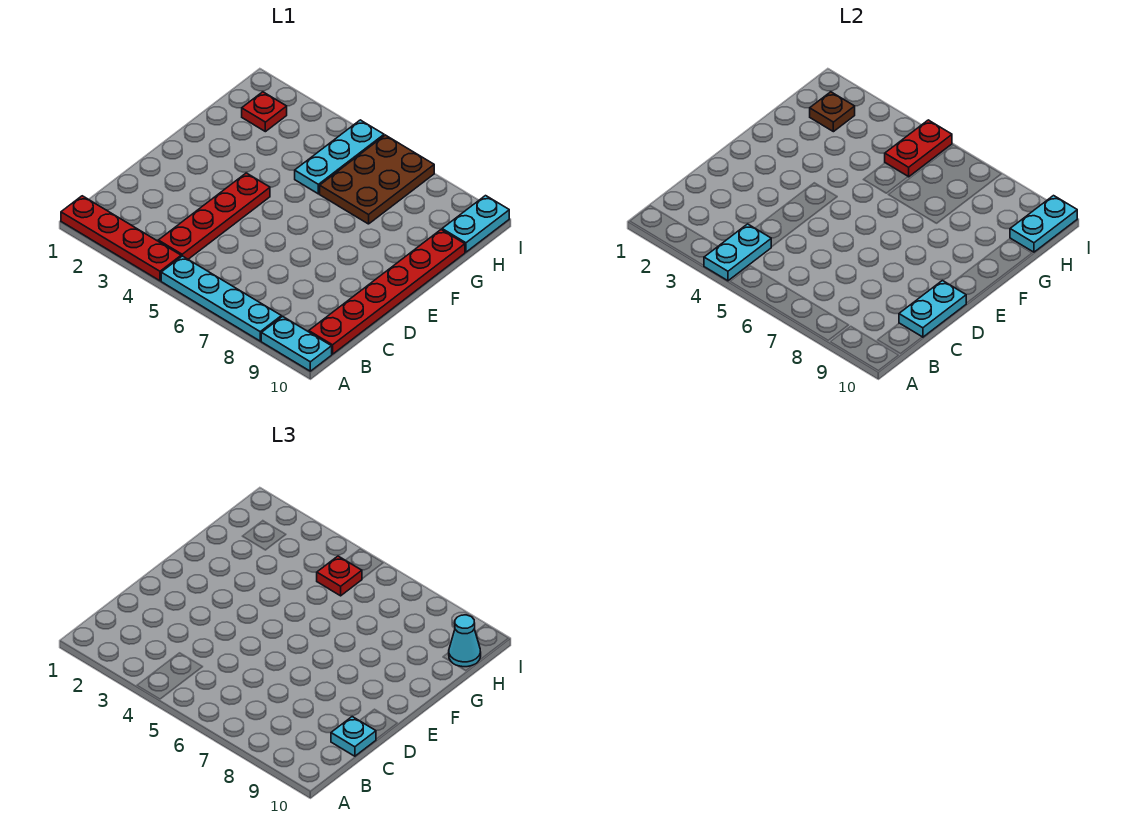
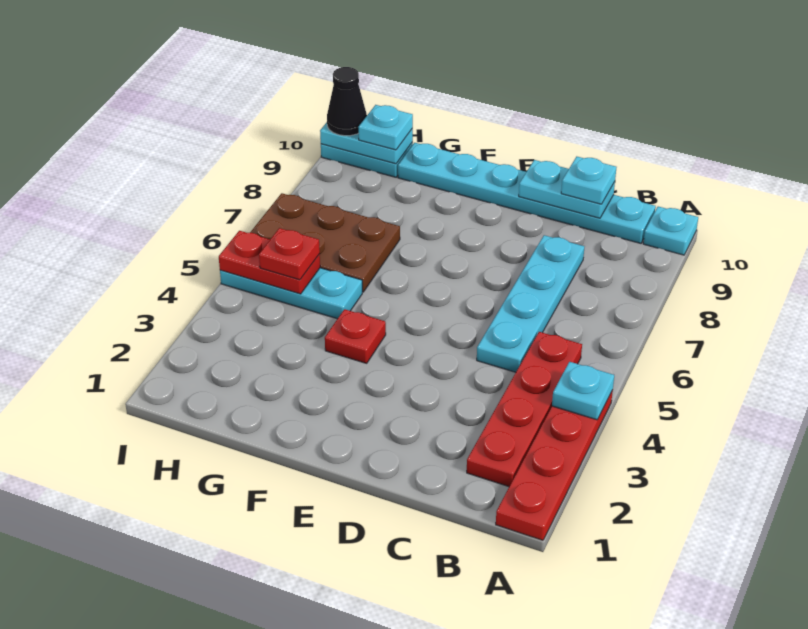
cyan 1x2 plate [704,224,771,281] -> cyan 1x1 plate [552,362,614,420]
cyan 1x4 plate [161,256,281,341] -> cyan 1x4 plate moved to [477,235,584,372]
cyan 1x2 plate [261,316,332,371] -> cyan 1x1 plate [643,207,698,255]
red 1x4 plate [158,173,270,259] -> red 1x4 plate turned to [467,332,582,487]
red 1x6 plate [309,230,465,354] -> cyan 1x6 plate [398,143,656,243]
red 1x1 plate [242,92,287,132] -> red 1x1 plate moved to [325,309,386,363]
brown 1x1 plate [810,92,855,132] -> none
cyan 1x1 cone [449,615,481,667] -> cyan 1x1 plate [358,105,413,150]
none -> black 1x1 cone [327,67,367,136]

